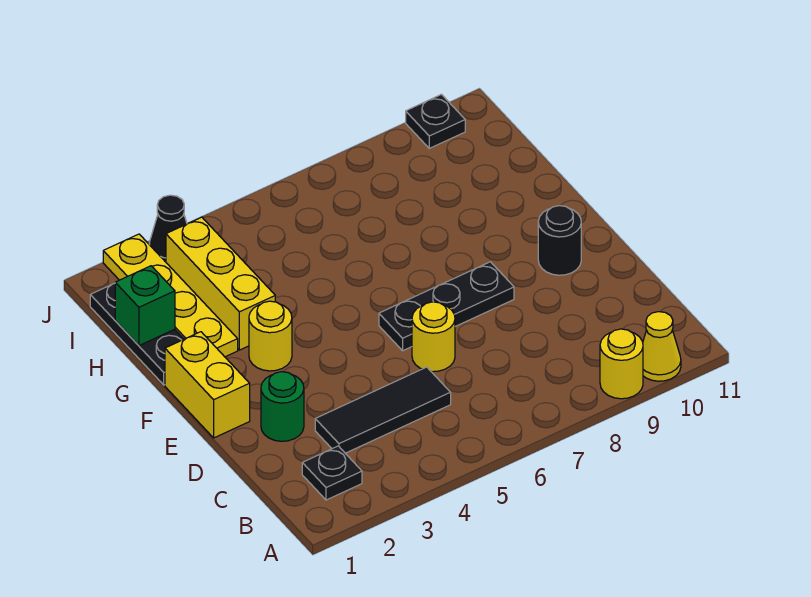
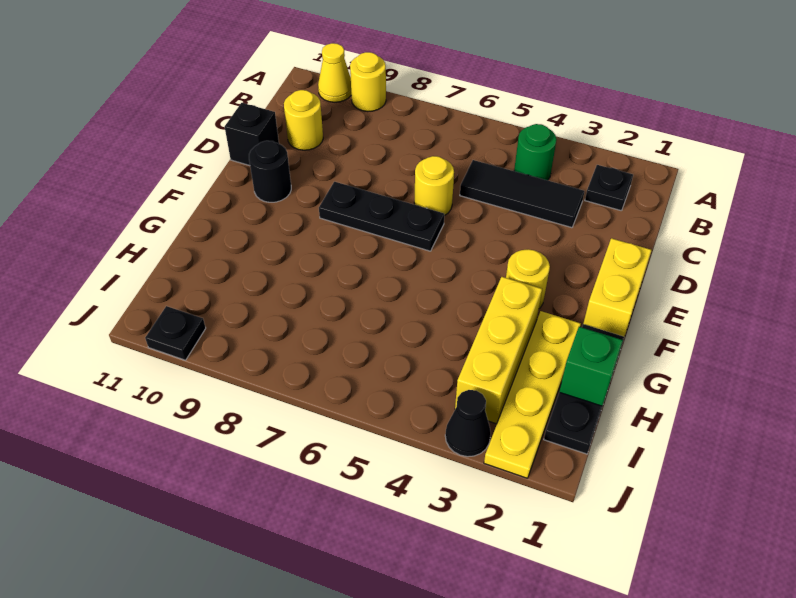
none -> yellow 1x1 round brick [284,90,323,150]
green 1x1 round brick [261,372,304,441] -> green 1x1 round brick moved to [514,124,557,180]
none -> black 1x1 brick [225,103,279,166]

